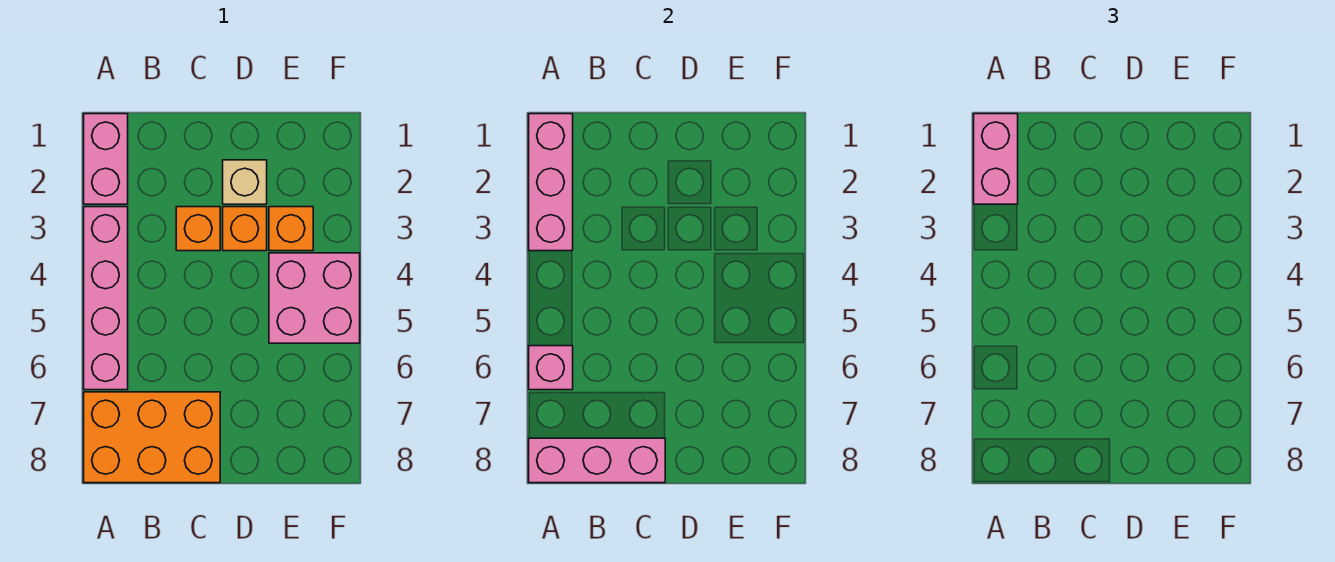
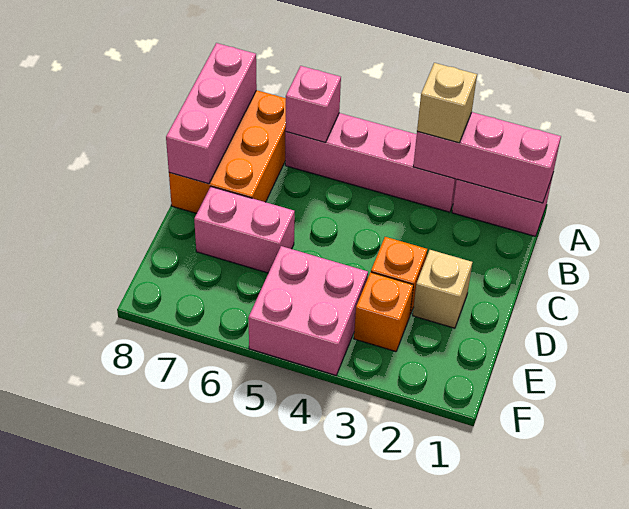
pink 1x2 brick [974,114,1018,204] -> pink 1x2 brick moved to [194,187,295,273]
none -> tan 1x1 brick [417,63,477,143]
orange 1x1 brick [176,207,220,251] -> none

